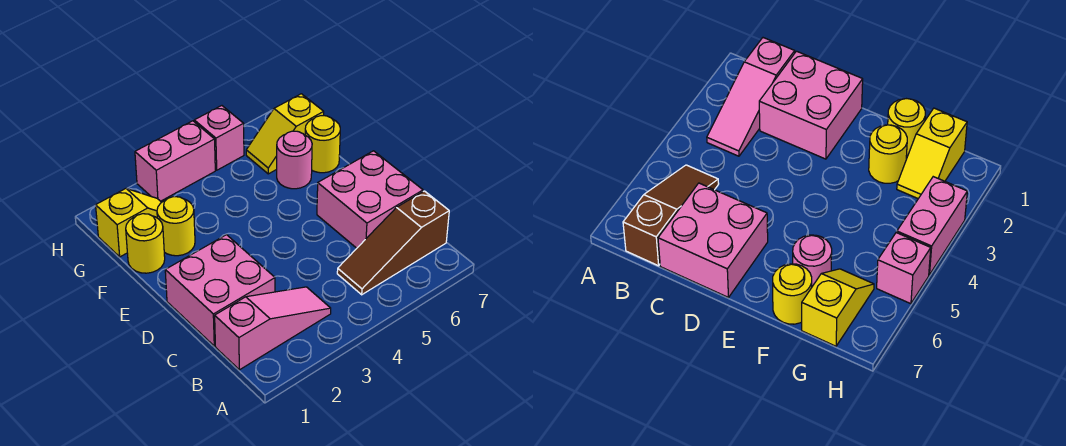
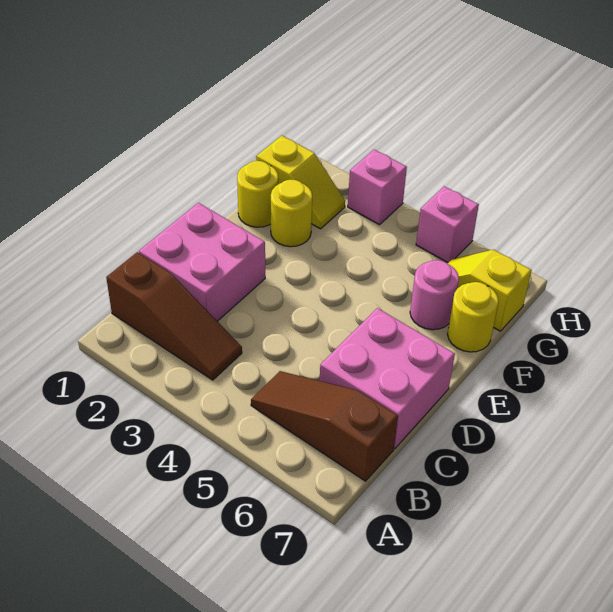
pink 1x3 slope [215,287,331,370] -> brown 1x3 slope [106,252,242,380]
pink 1x2 brick [135,121,215,201] -> pink 1x1 brick [348,150,407,225]

